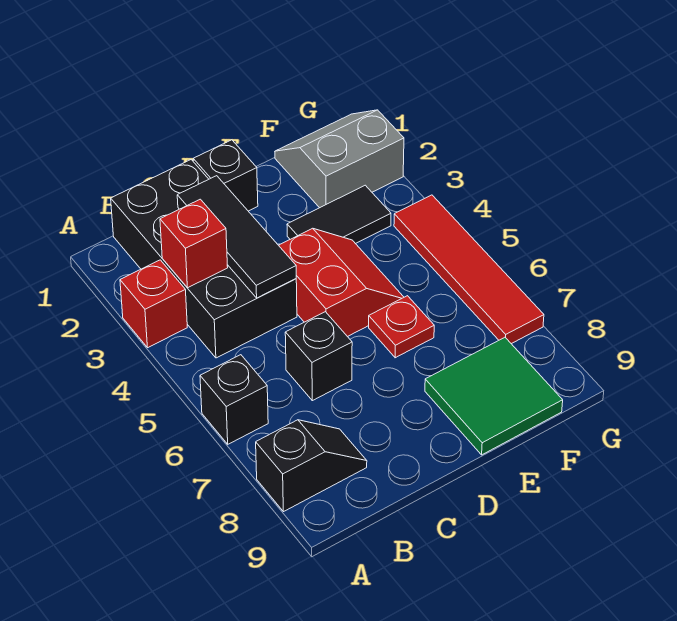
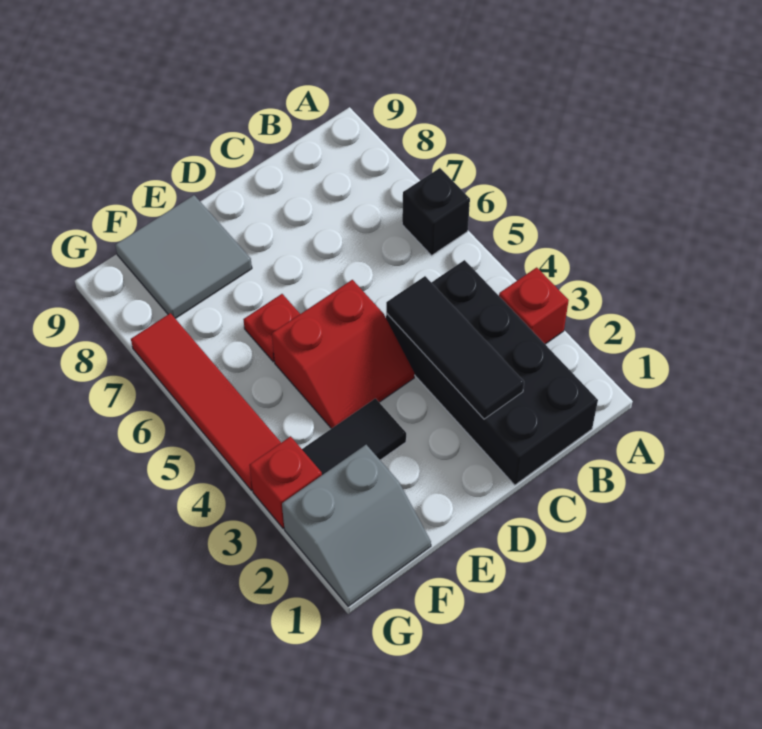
black 1x2 slope [256,420,367,512] -> none
red 1x1 brick [160,199,228,288] -> red 1x1 brick moved to [249,436,322,528]
black 1x1 brick [285,312,352,401] -> none
black 1x1 brick [193,140,258,211] -> none
red 2x2 slope [279,228,404,337] -> red 2x2 slope turned to [272,280,414,429]
green 2x2 tile [425,337,563,455] -> grey 2x2 tile [115,195,252,318]

